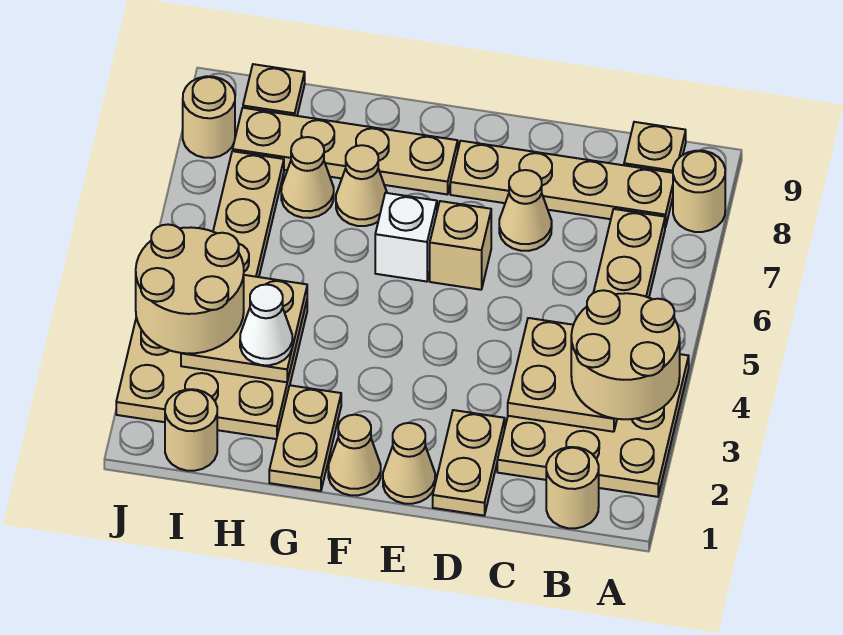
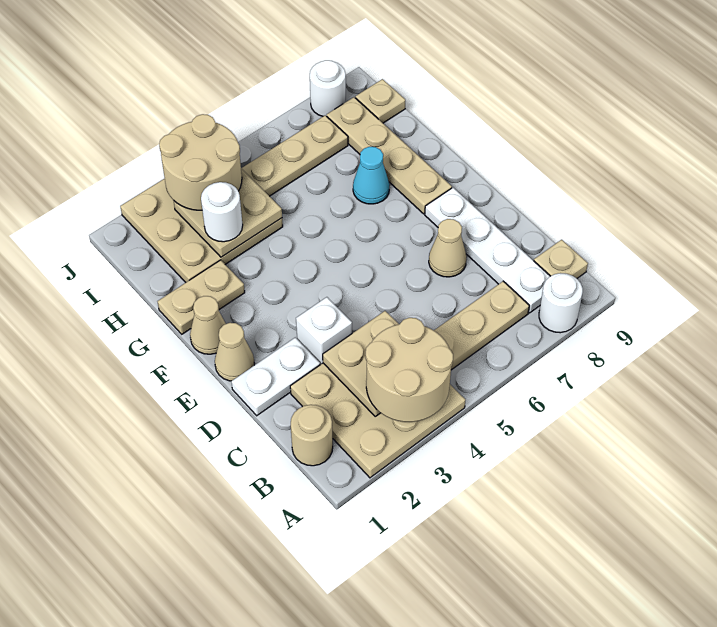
tan 1x1 round brick [673,151,725,232] -> white 1x1 round brick [539,273,583,333]
tan 1x4 plate [450,141,673,227] -> white 1x4 plate [425,188,550,313]
tan 1x2 plate [433,410,505,516] -> white 1x2 plate [231,337,320,416]
tan 1x1 brick [430,201,491,290] -> none
white 1x1 brick [375,193,437,282] -> white 1x1 brick moved to [296,297,352,365]
tan 1x1 cone [336,145,387,226] -> cyan 1x1 cone [353,147,390,204]
white 1x1 cone [240,285,292,365] -> white 1x1 round brick [201,182,243,242]
tan 1x1 cone [281,137,334,218] -> none
tan 1x1 round brick [165,389,217,471] -> none
tan 1x1 round brick [183,76,235,158] -> white 1x1 round brick [310,60,346,116]

